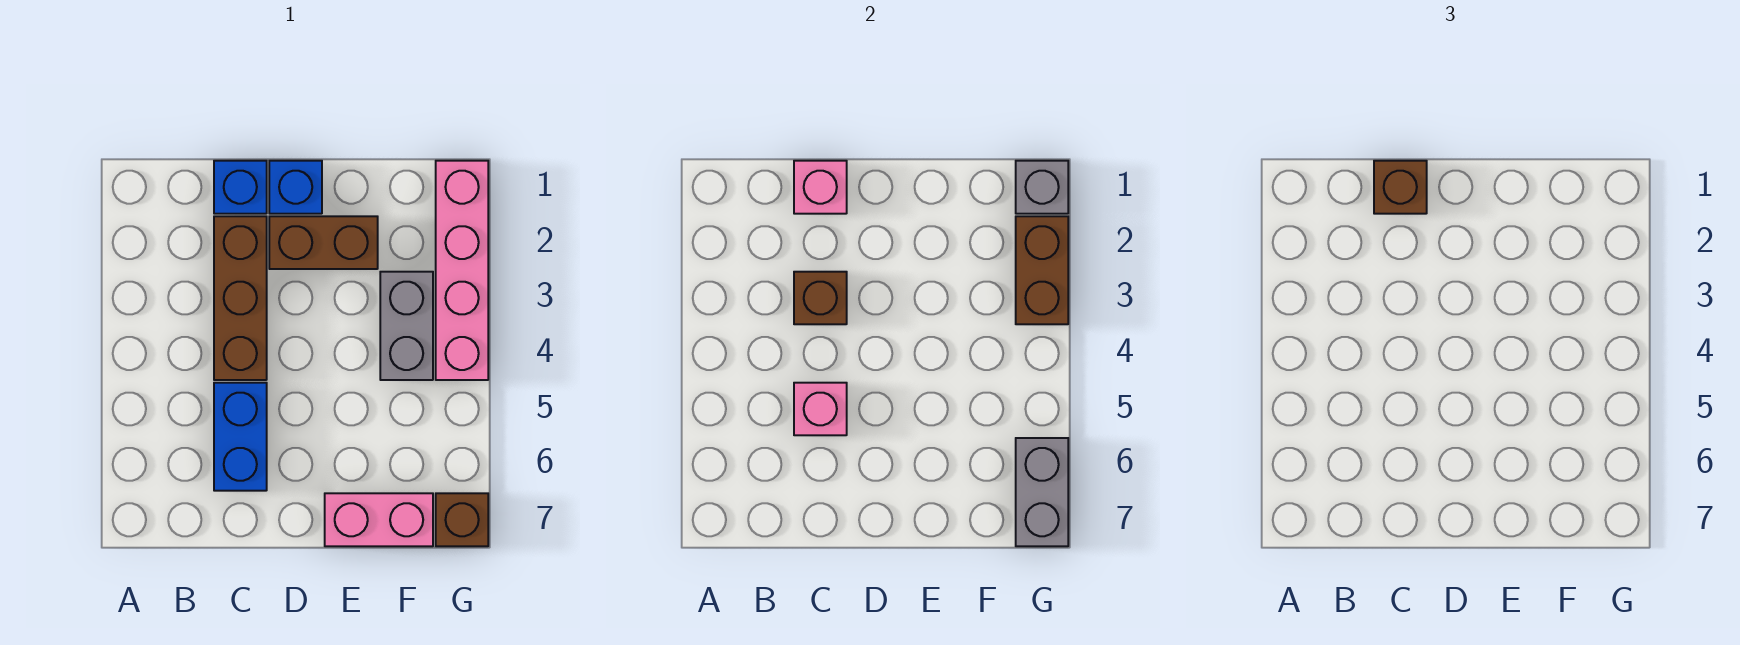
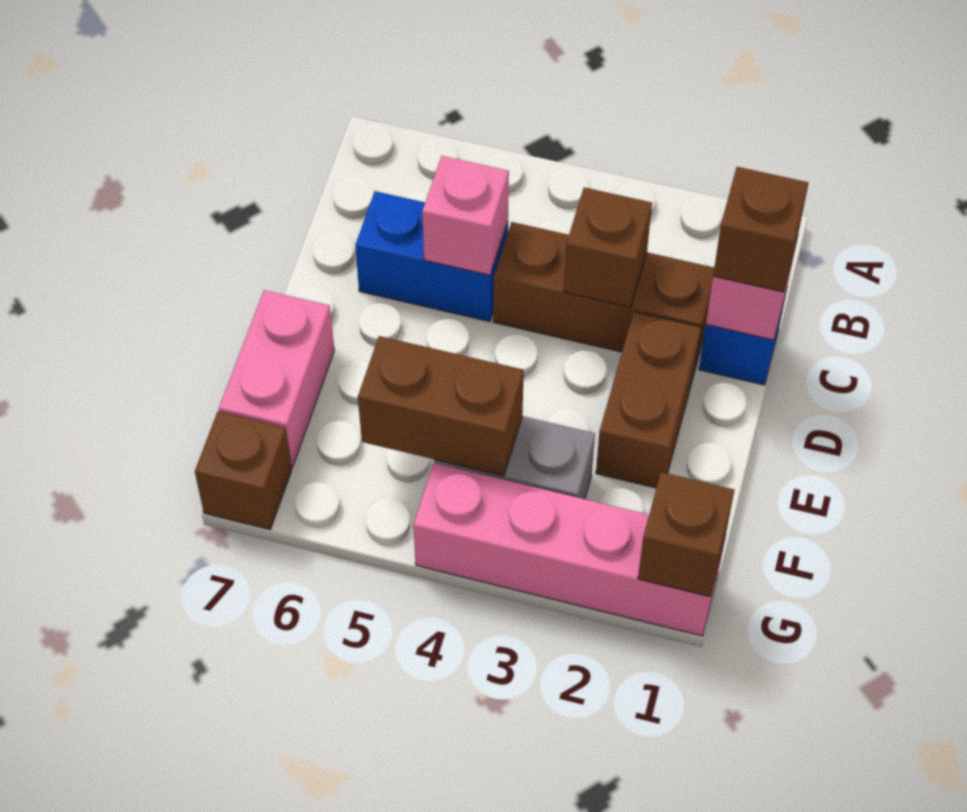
blue 1x1 brick [269,161,322,214] -> none
grey 1x1 brick [1016,161,1068,214] -> brown 1x1 brick [638,472,734,597]
brown 1x2 brick [1016,216,1068,324] -> brown 1x2 brick moved to [358,336,524,476]
grey 1x2 brick [1016,438,1068,546] -> none

